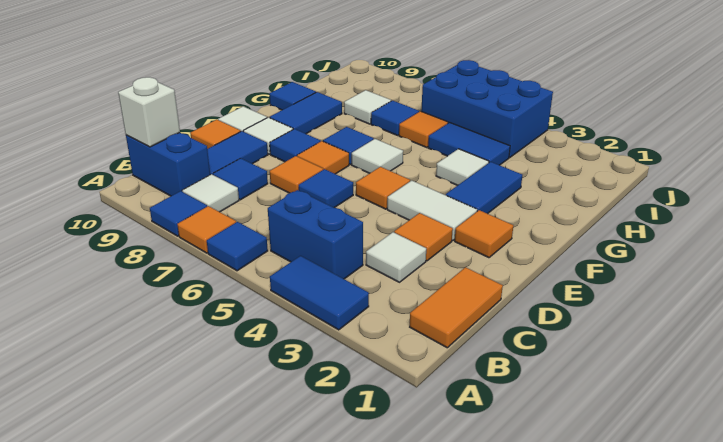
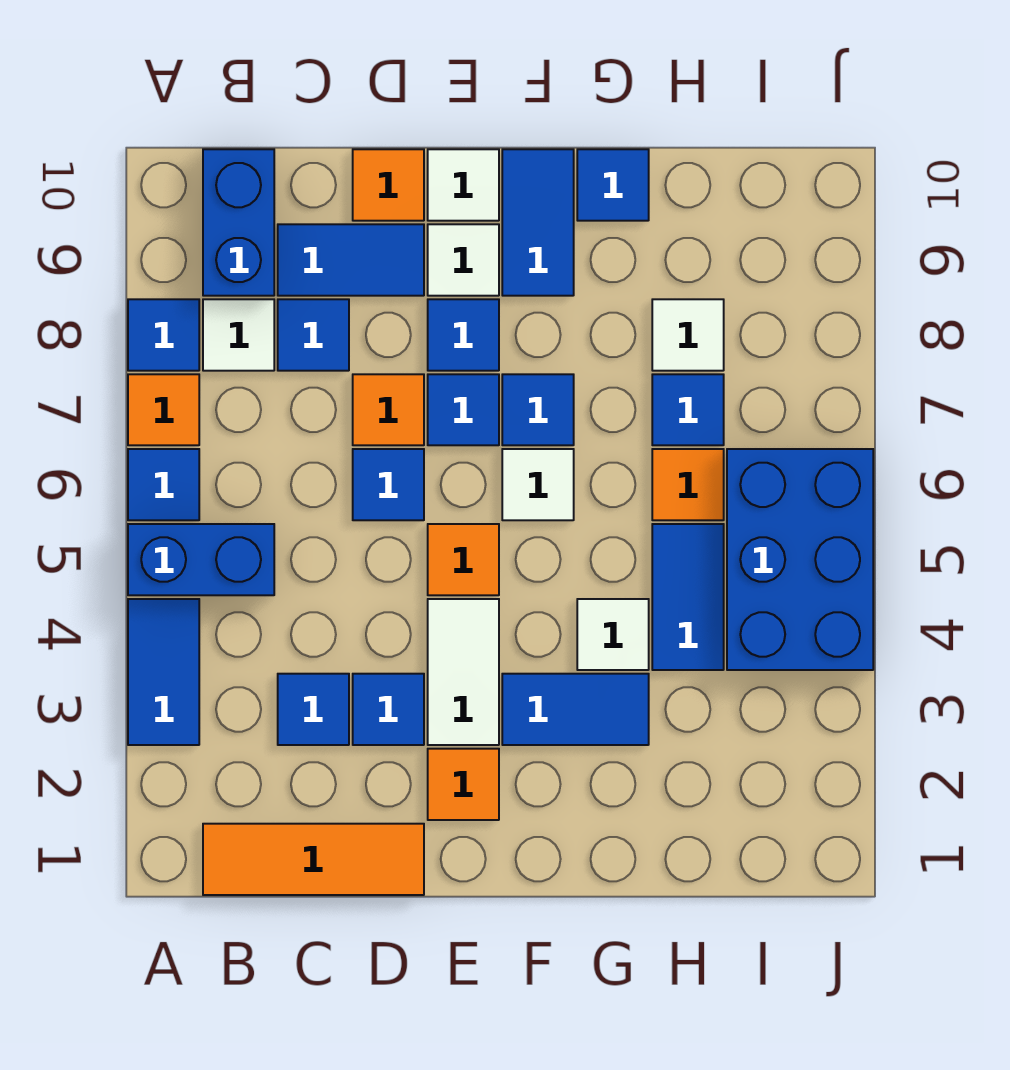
orange 1x2 tile [410,267,503,348] -> orange 1x3 tile [203,824,424,895]
blue 1x2 brick [268,190,363,279] -> blue 1x2 brick turned to [128,524,274,595]
white 1x1 brick [118,77,180,147] -> none
white 1x1 tile [366,232,426,282] -> blue 1x1 tile [278,674,349,745]
orange 1x1 tile [394,213,453,261] -> blue 1x1 tile [353,674,424,745]
orange 1x1 tile [297,141,349,174] -> blue 1x1 tile [428,374,499,445]
blue 1x2 tile [270,92,342,134] -> blue 1x2 tile turned to [502,149,574,296]

